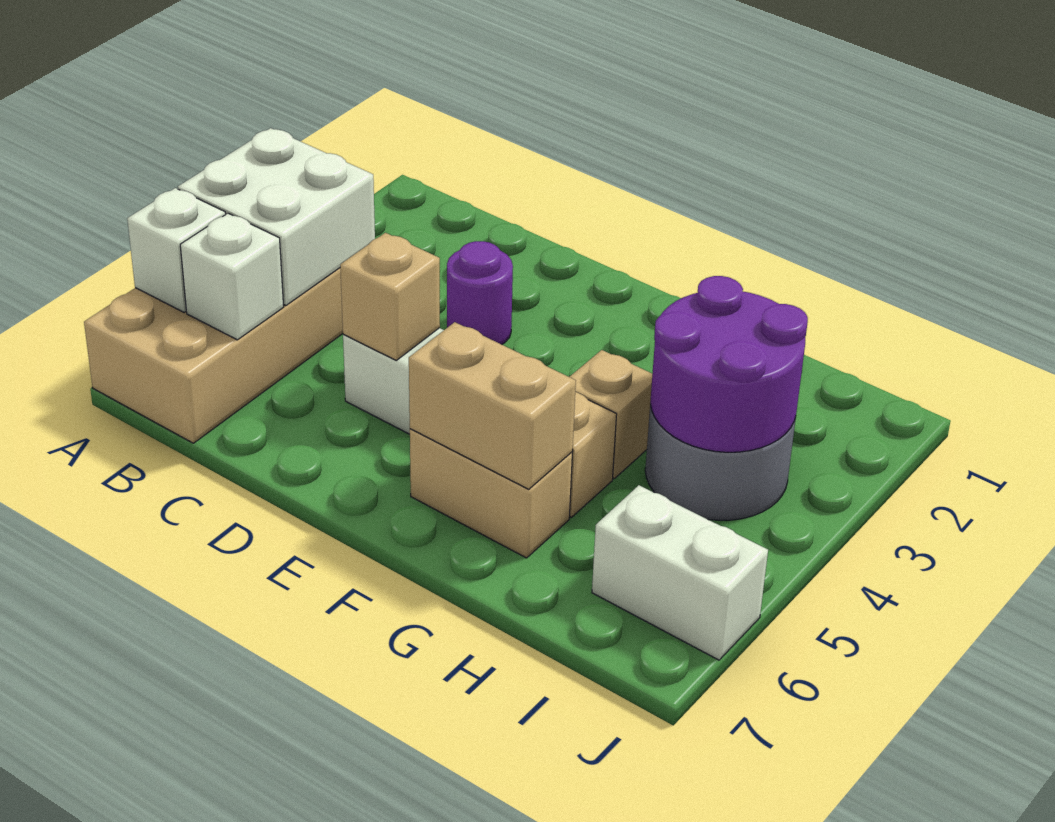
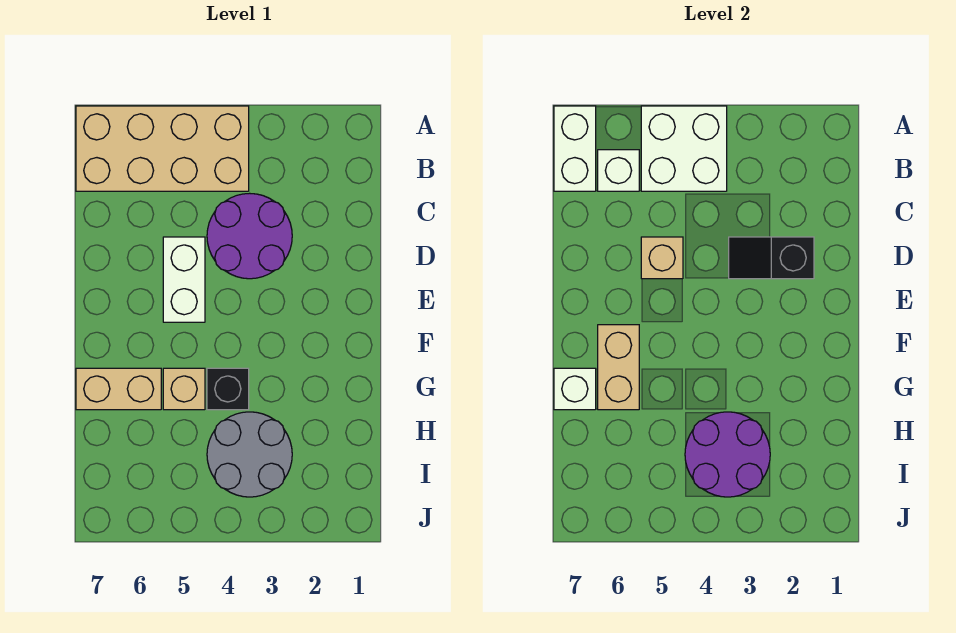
white 1x1 brick [127,188,226,312] -> white 1x1 brick moved to [554,368,596,410]
none -> black 1x2 slope [729,237,814,279]
purple 1x1 round brick [447,241,513,344] -> purple 2x2 round brick [207,193,292,279]
tan 1x2 brick [410,429,572,558] -> tan 1x2 brick turned to [76,368,161,410]
tan 1x1 brick [570,350,652,478] -> black 1x1 brick [207,368,249,410]
white 1x2 brick [592,485,768,660] -> white 1x2 brick moved to [554,106,596,191]

